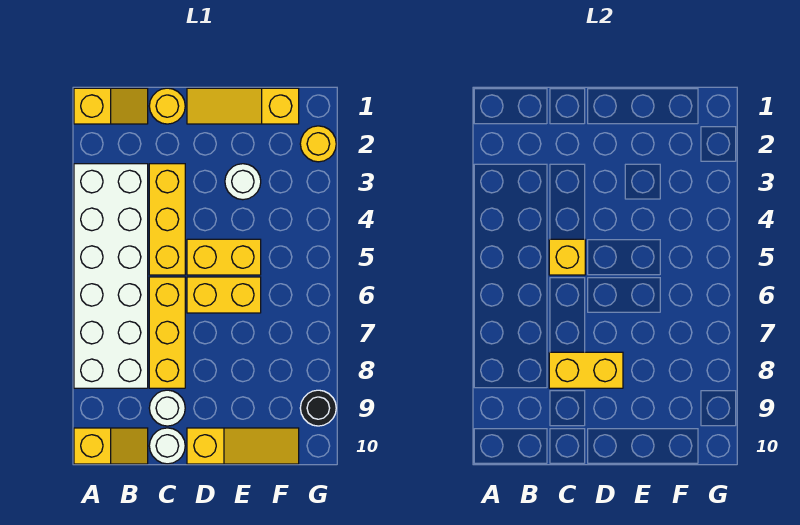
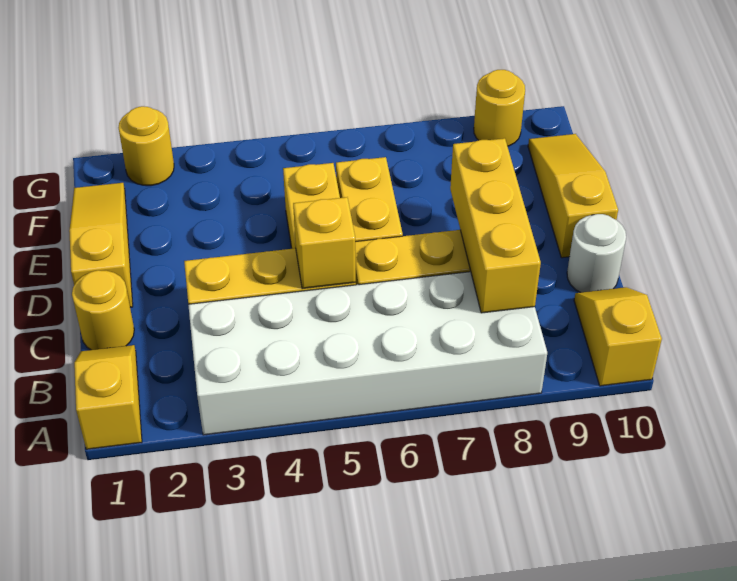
yellow 1x2 brick [549,352,623,388] -> yellow 1x3 brick [450,138,541,313]
white 1x1 round brick [149,390,185,426] -> none
yellow 1x3 slope [187,88,299,124] -> yellow 1x3 slope turned to [69,183,133,307]
white 1x1 round brick [225,164,261,200] -> none
black 1x1 round brick [300,390,336,426] -> yellow 1x1 round brick [474,70,525,146]

